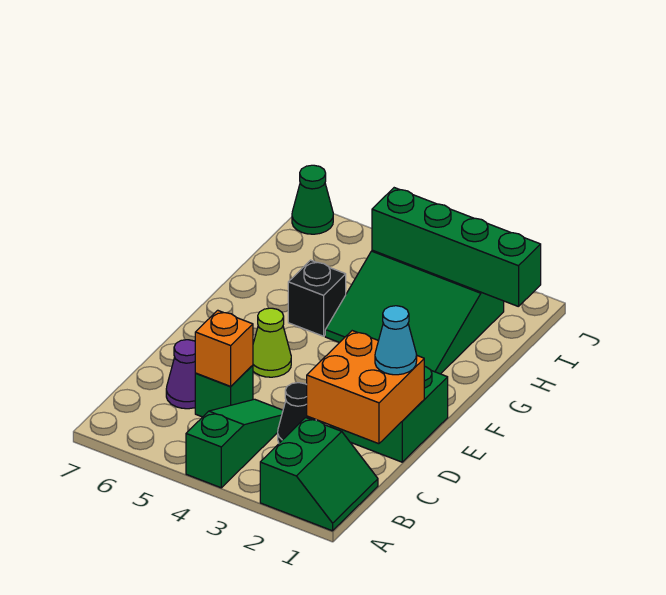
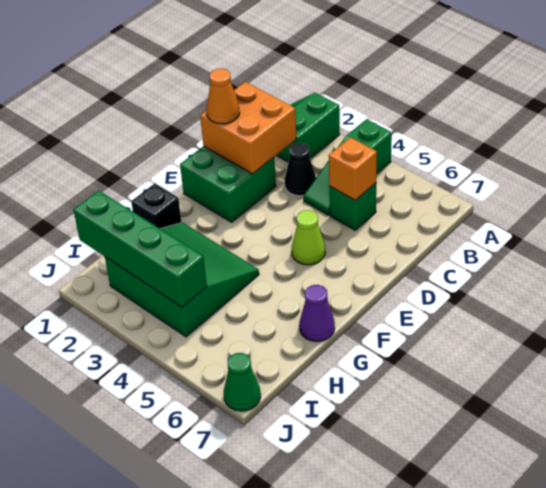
purple 1x1 cone [166,340,196,409] -> purple 1x1 cone moved to [299,285,335,341]
cyan 1x1 cone [375,306,417,375] -> orange 1x1 cone [207,68,240,124]
black 1x1 brick [288,260,346,336] -> black 1x1 brick moved to [131,183,182,229]

